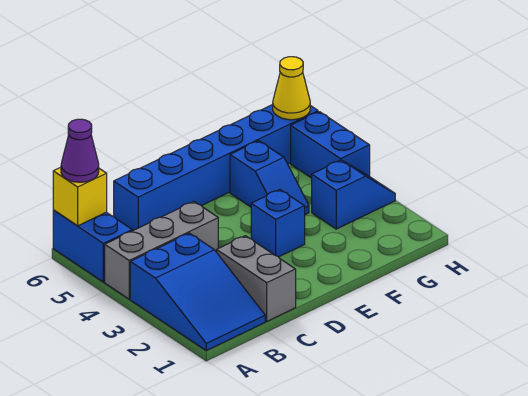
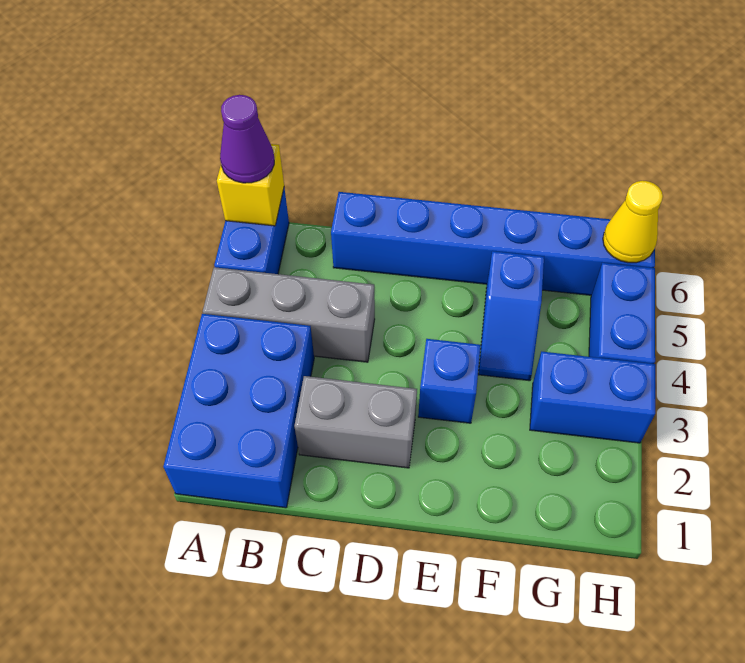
blue 2x3 slope [130,233,265,351] -> blue 2x3 brick [163,314,314,508]
grey 1x2 brick [217,236,296,321] -> grey 1x2 brick turned to [294,376,417,468]
blue 1x2 slope [312,160,395,229] -> blue 1x2 brick [530,352,655,443]

